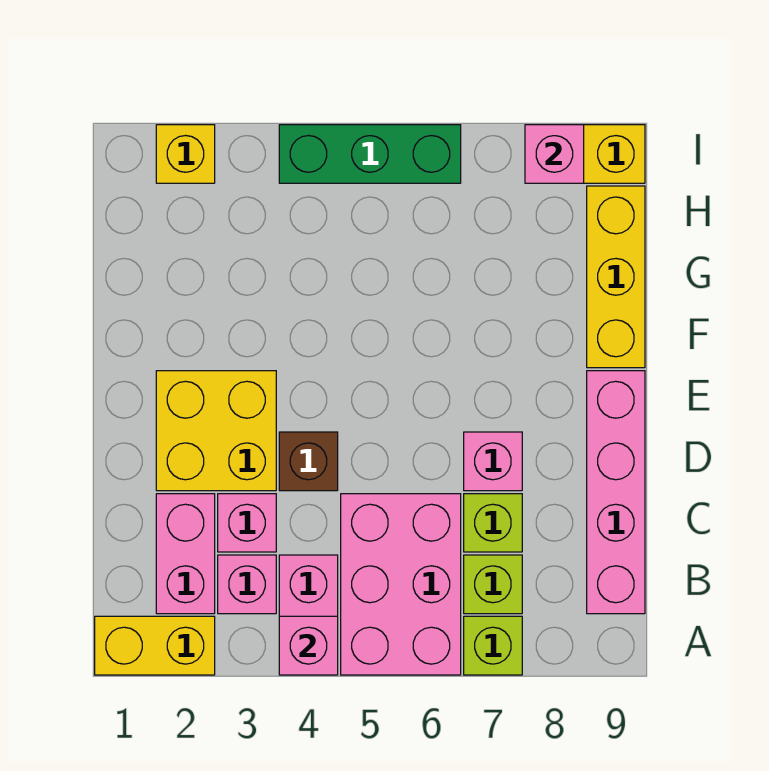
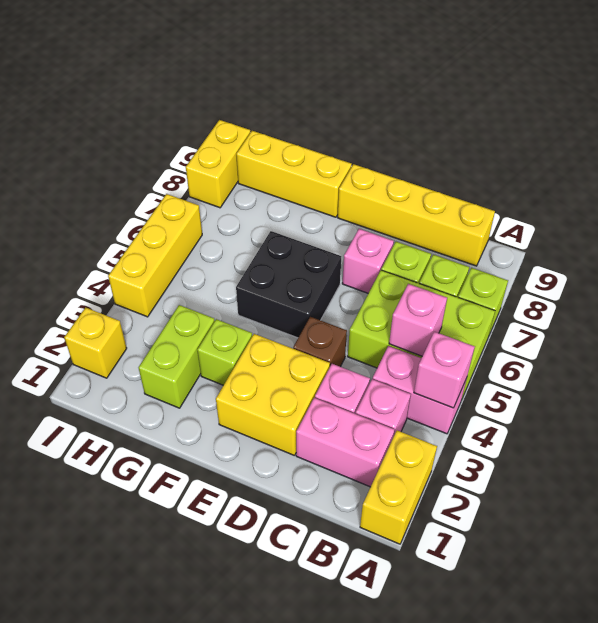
pink 2x3 brick [341,494,461,675] -> lime 2x3 brick [348,270,495,398]
pink 1x4 brick [587,371,645,614] -> yellow 1x4 brick [338,164,495,266]
none -> black 2x2 brick [236,231,341,338]
none -> lime 1x1 brick [197,319,252,385]
none -> lime 1x2 brick [139,305,215,408]
green 1x3 brick [279,125,461,183] -> yellow 1x3 brick [108,194,202,317]
pink 1x1 brick [525,125,584,183] -> pink 1x1 brick moved to [389,284,447,356]

